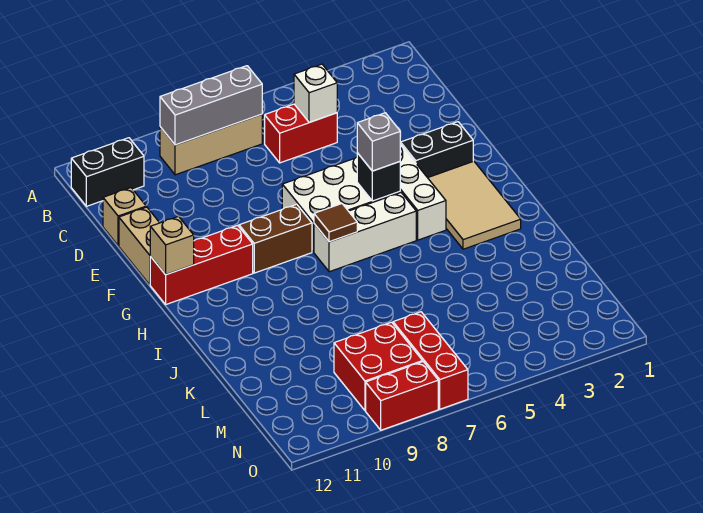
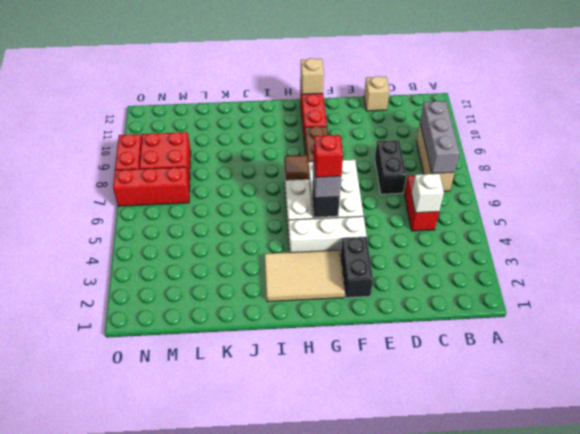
black 1x2 brick [71,138,144,206] -> black 1x2 brick moved to [375,140,406,194]
tan 1x2 brick [119,207,159,285] -> none
none -> red 1x1 brick [314,135,343,177]

